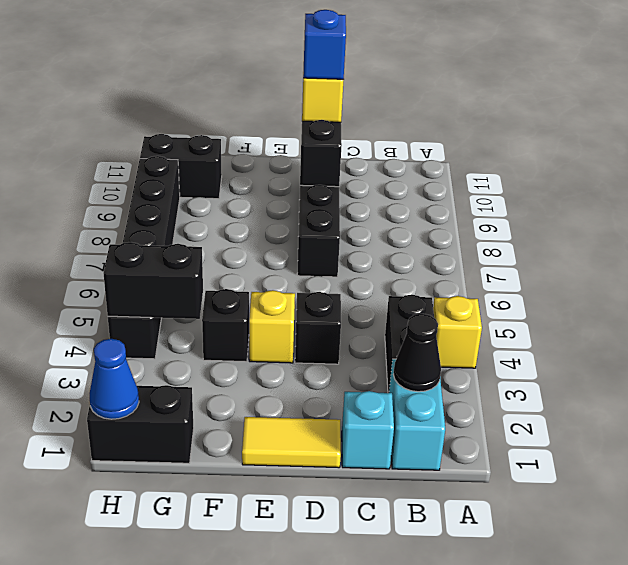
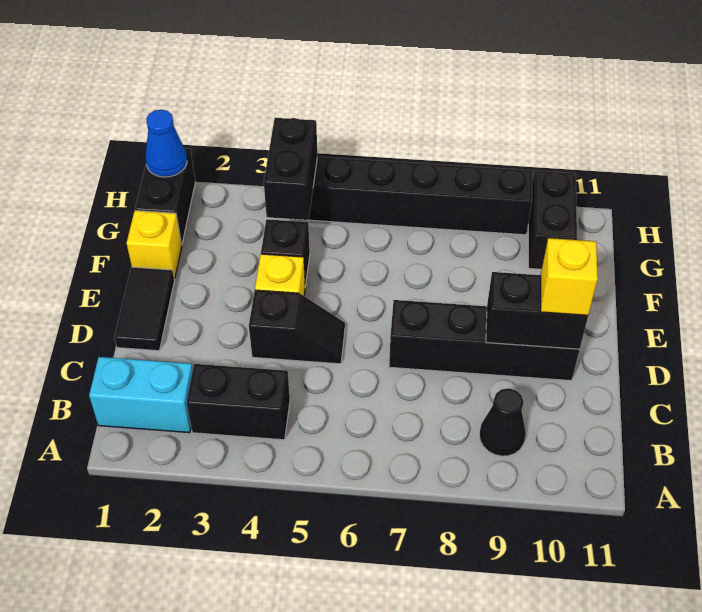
yellow 1x1 brick [433,296,482,368] -> yellow 1x1 brick moved to [127,211,182,279]
black 1x1 cone [393,314,441,392] -> black 1x1 cone moved to [479,388,526,456]
cyan 1x1 brick [342,391,394,469] -> none
yellow 1x2 tile [242,417,341,468] -> black 1x2 tile [114,267,175,351]
blue 1x1 brick [303,10,346,79] -> none

